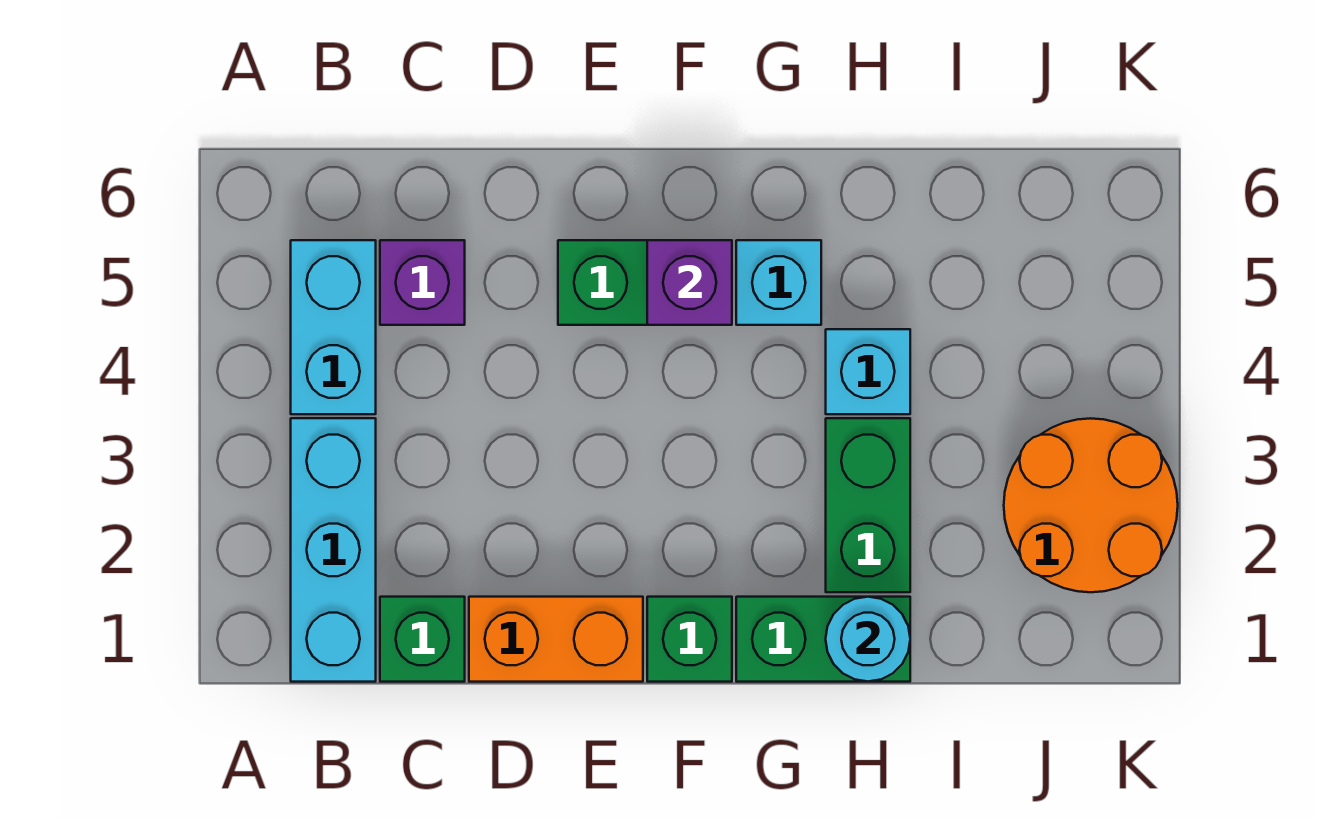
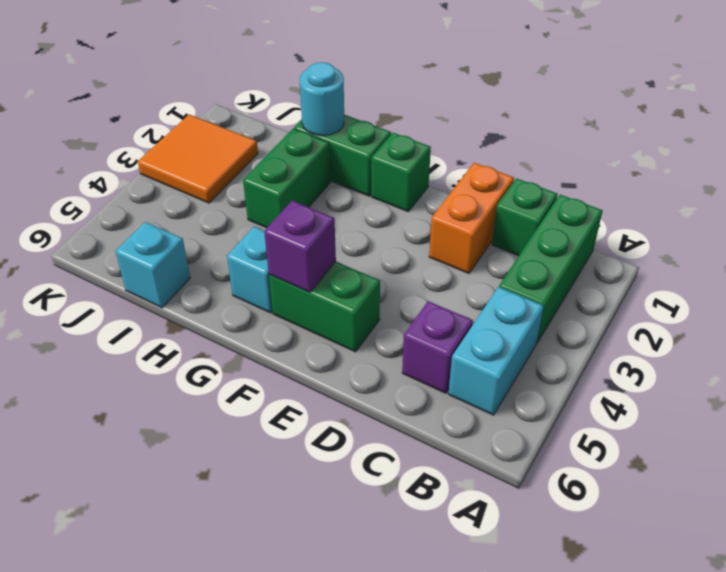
cyan 1x3 brick [291,418,376,682] -> green 1x3 brick [499,195,603,343]
orange 1x2 brick [469,597,643,682] -> orange 1x2 brick turned to [429,163,514,273]
cyan 1x1 brick [826,329,910,414] -> cyan 1x1 brick moved to [116,222,190,308]
orange 2x2 round brick [1004,418,1178,592] -> orange 2x2 tile [138,114,258,203]

